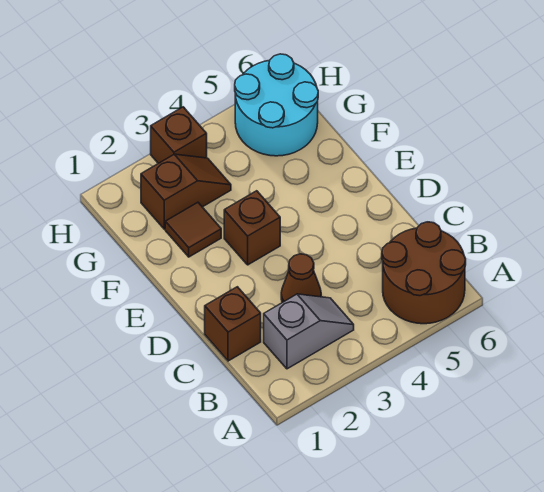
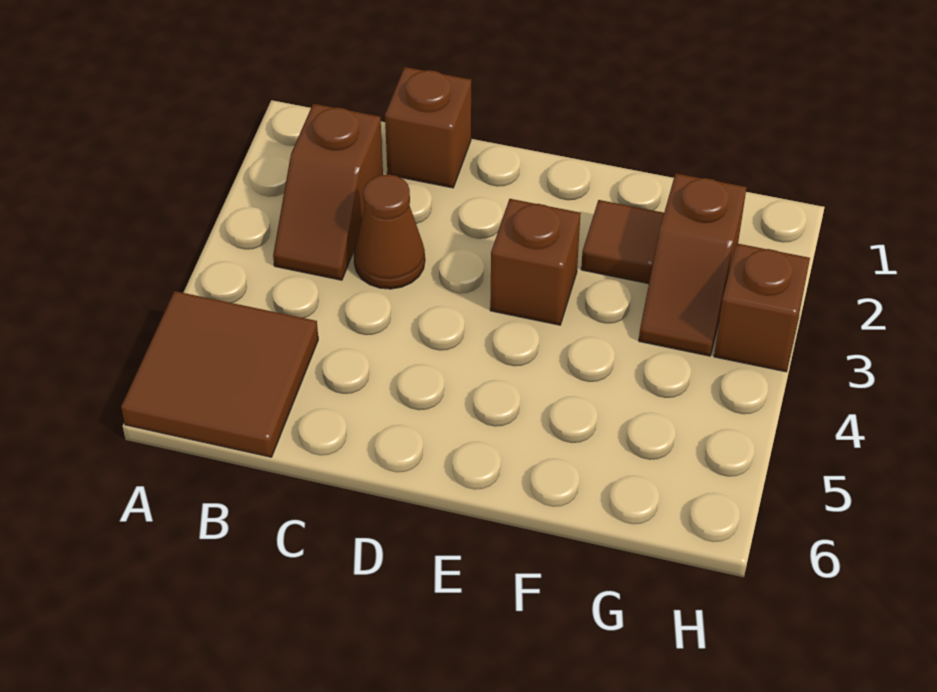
brown 2x2 round brick [382,222,466,324] -> brown 2x2 tile [121,291,318,457]
grey 1x2 slope [264,294,354,369] -> brown 1x2 slope [273,104,383,280]
cyan 2x2 round brick [235,54,318,156] -> none

